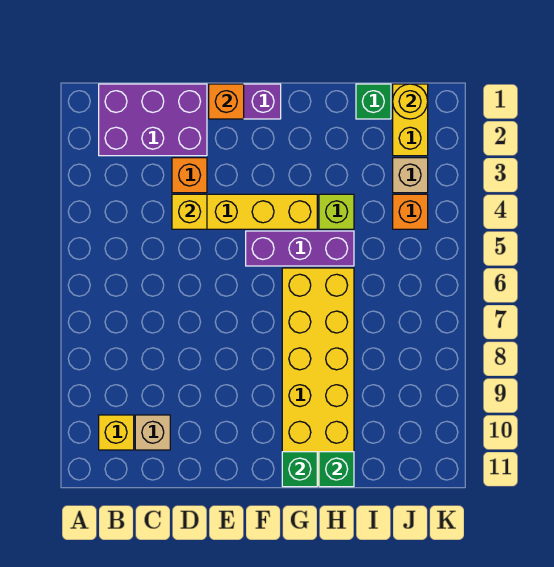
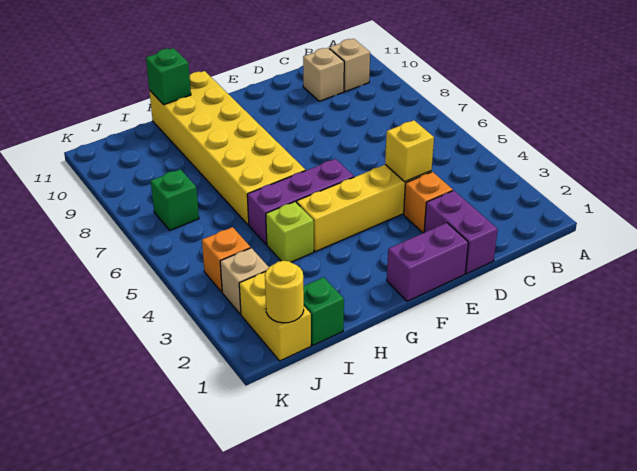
purple 2x3 brick [99,84,207,156] -> purple 1x2 brick [424,191,498,274]
yellow 1x1 brick [99,415,134,450] -> tan 1x1 brick [329,39,370,92]
orange 1x1 brick [209,84,244,119] -> none
green 1x1 brick [282,452,317,487] -> green 1x1 brick moved to [151,169,199,230]

